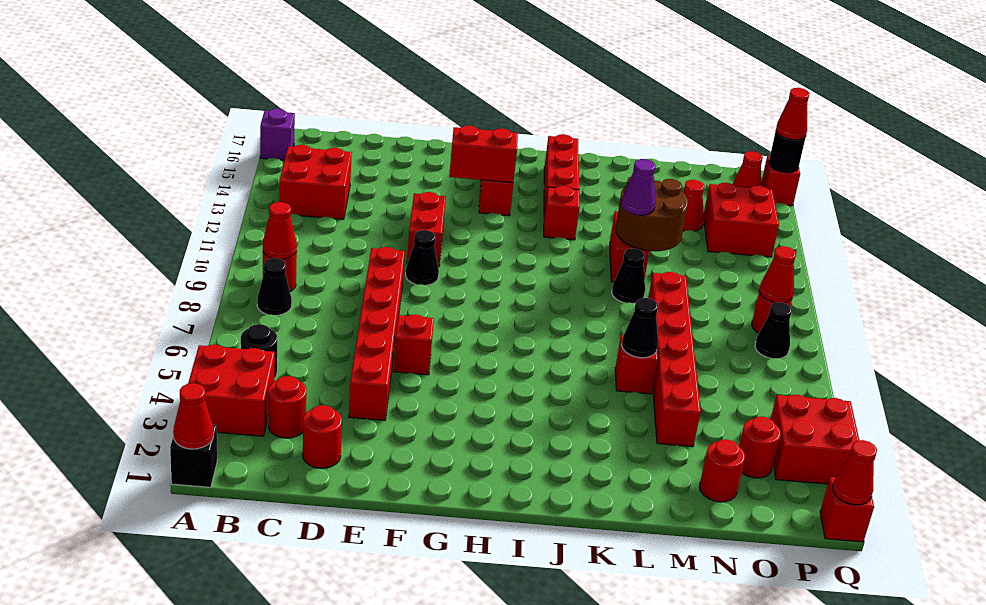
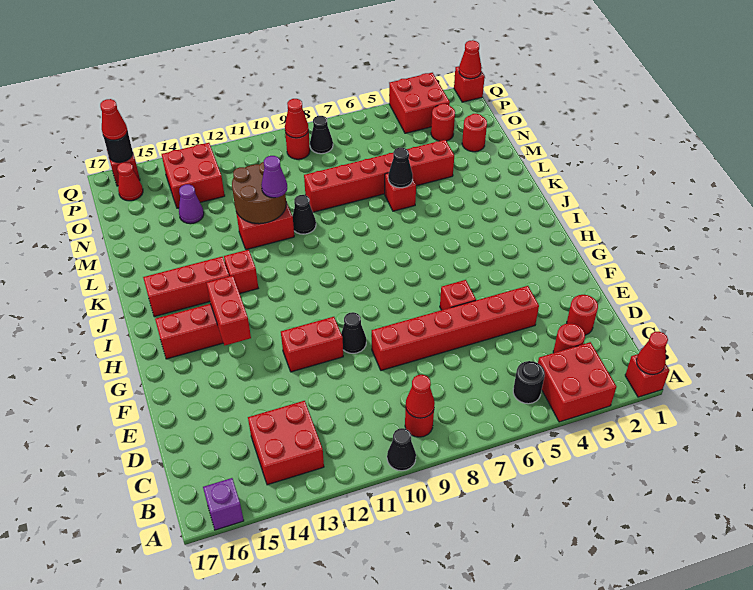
black 1x1 brick [170,425,217,487] -> red 1x1 brick [625,354,669,397]
black 1x1 cone [257,258,292,315] -> black 1x1 cone moved to [387,428,416,471]
red 1x1 cone [683,180,704,231] -> purple 1x1 cone [179,184,204,224]

